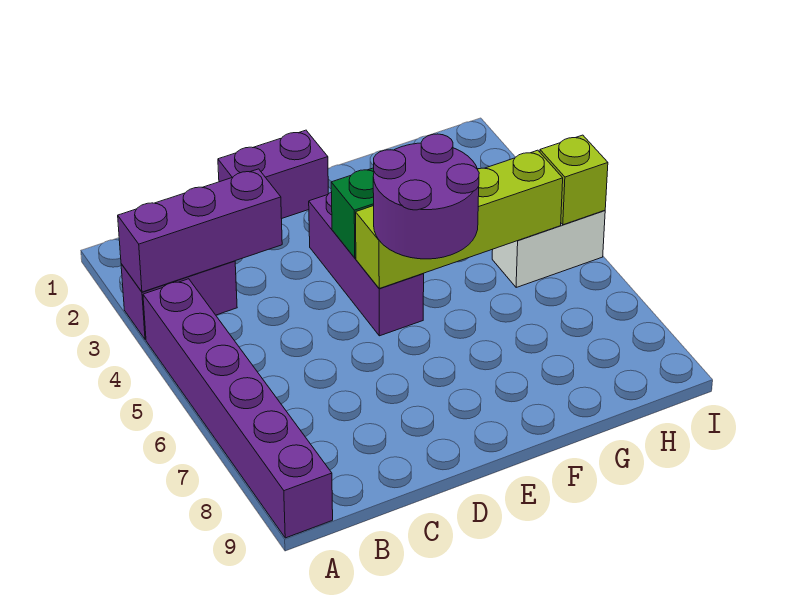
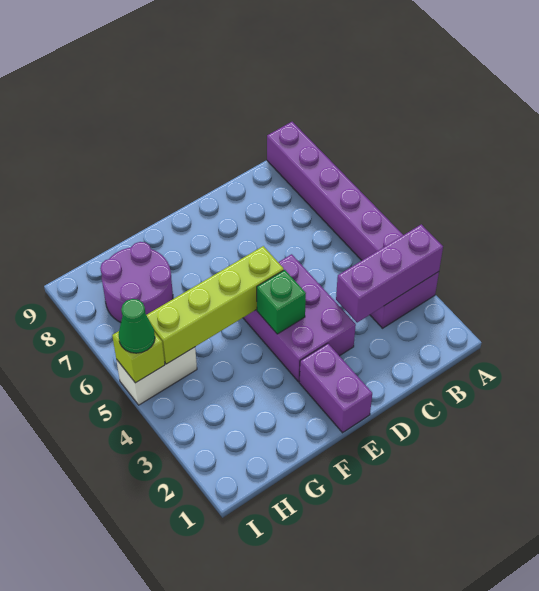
purple 1x2 brick [218,130,328,219] -> purple 1x2 brick turned to [299,344,372,433]
purple 1x3 brick [309,192,424,336] -> purple 2x3 brick [243,254,356,382]
purple 2x2 round brick [373,134,479,259] -> purple 2x2 round brick moved to [100,242,173,322]
none -> green 1x1 cone [119,299,155,353]

